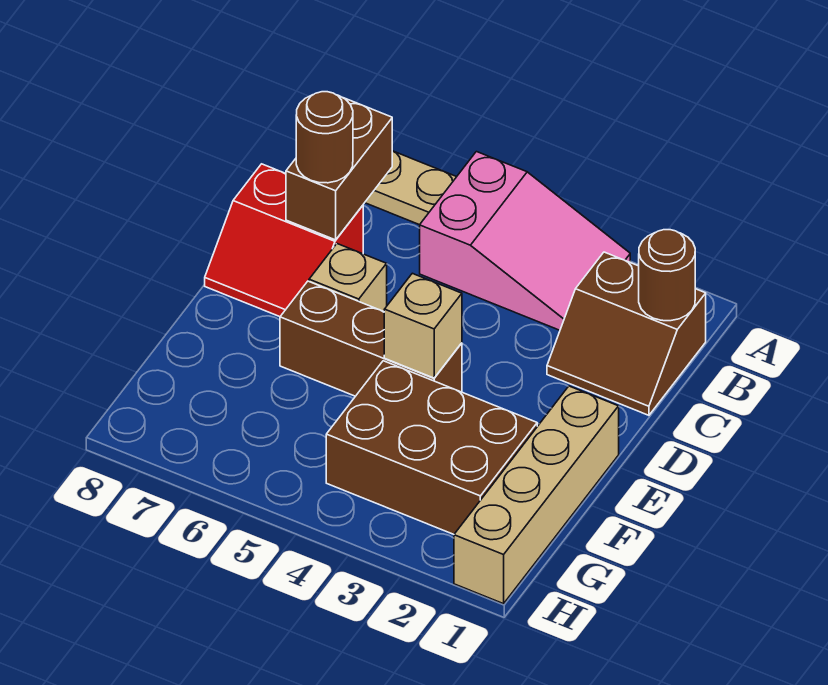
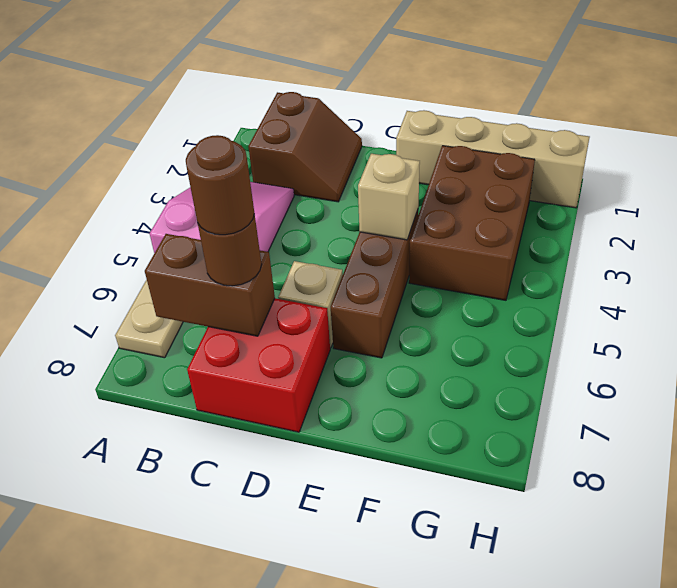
brown 1x1 round brick [639,230,695,321] -> brown 1x1 round brick moved to [186,135,254,235]
red 2x2 slope [205,164,363,317] -> red 2x2 brick [187,298,330,432]

